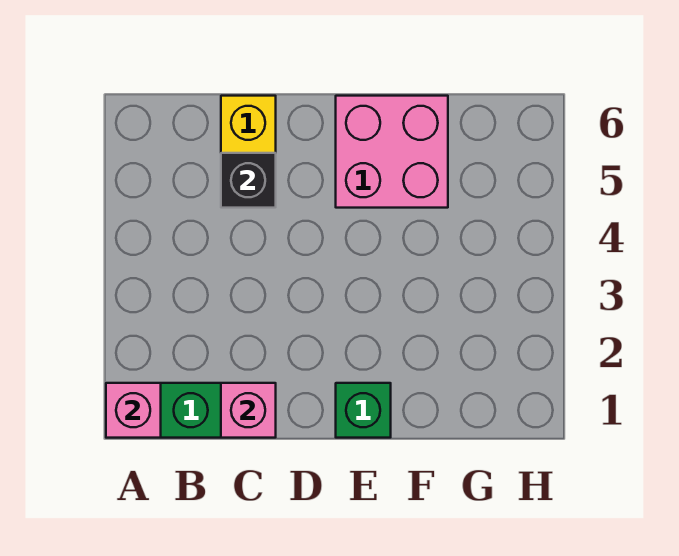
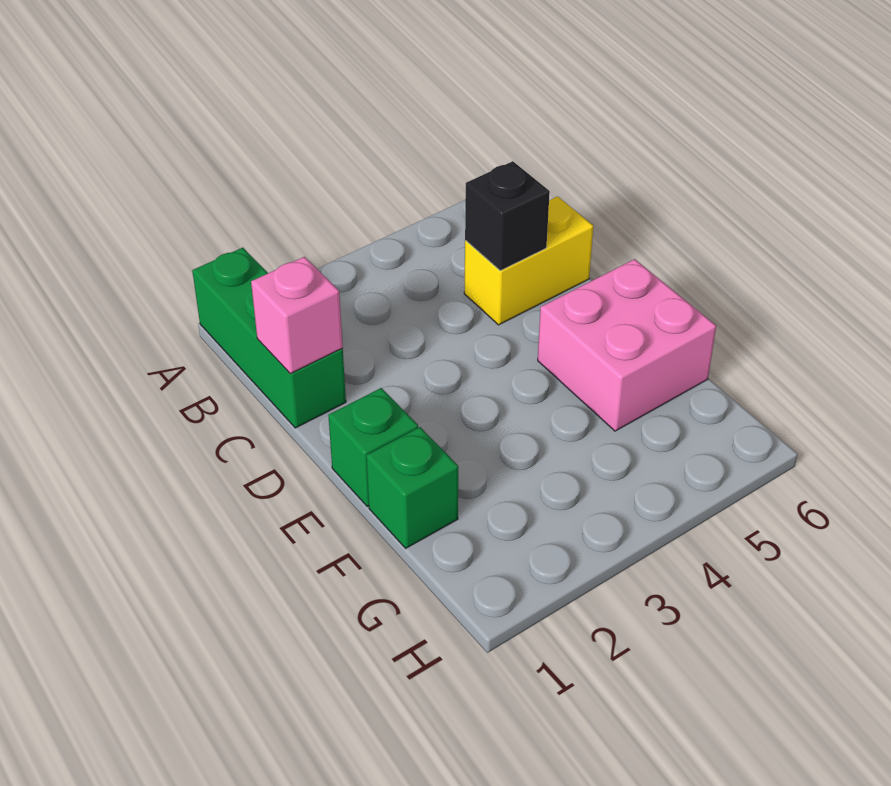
pink 1x1 brick [106,383,161,438] -> none
none -> green 1x1 brick [366,427,458,548]

